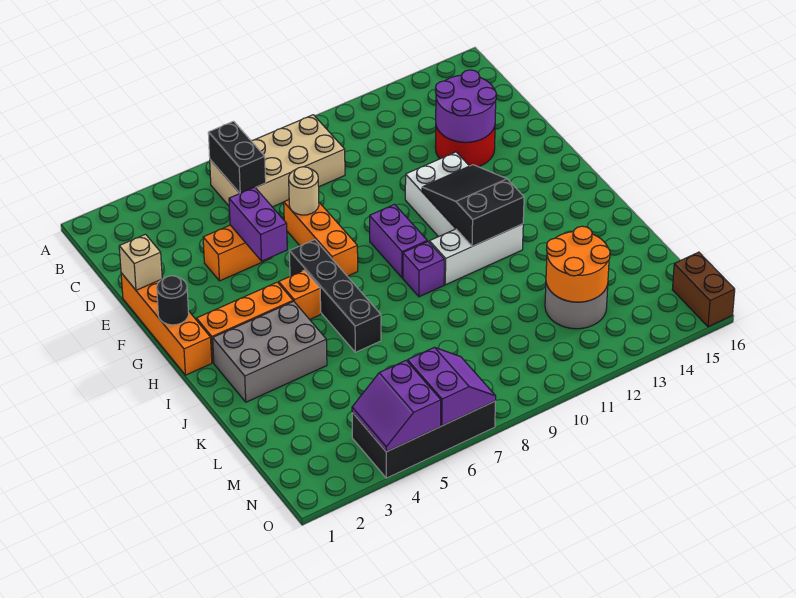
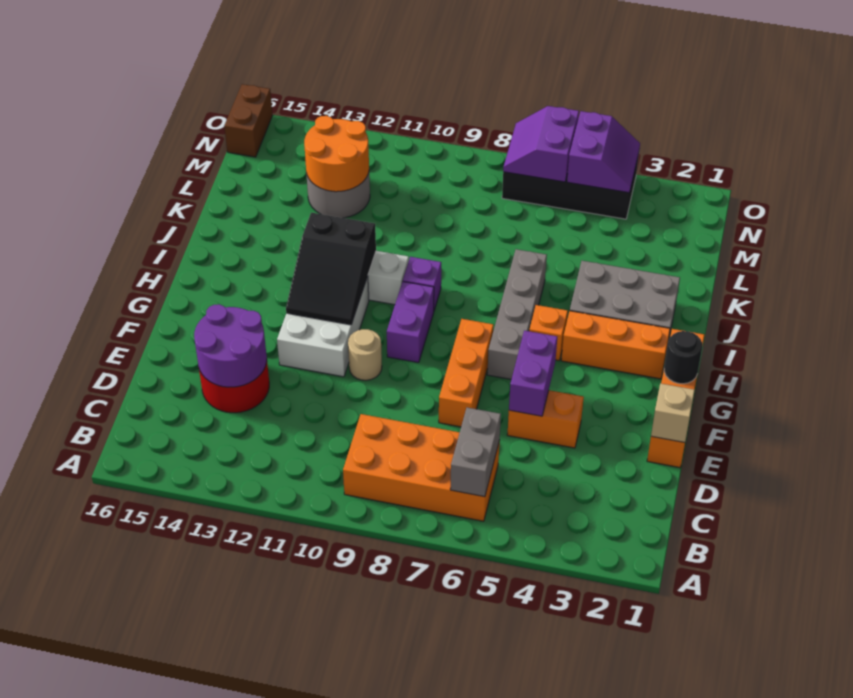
tan 2x4 brick [210,115,345,207] -> orange 2x4 brick [343,414,500,521]
black 1x2 brick [208,121,266,193] -> grey 1x2 brick [450,408,501,497]
tan 1x1 round brick [289,167,319,215] -> tan 1x1 round brick moved to [348,329,382,380]
black 1x4 brick [289,240,381,352] -> grey 1x4 brick [487,249,547,379]

